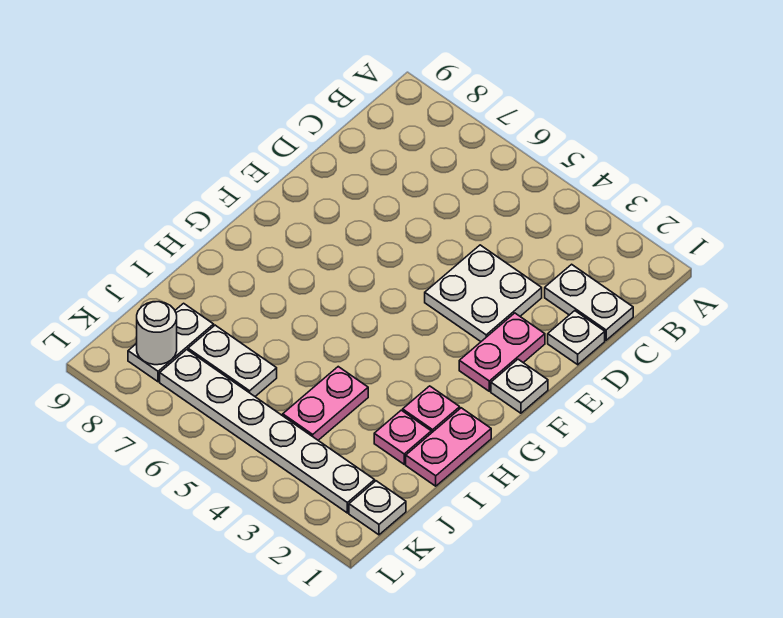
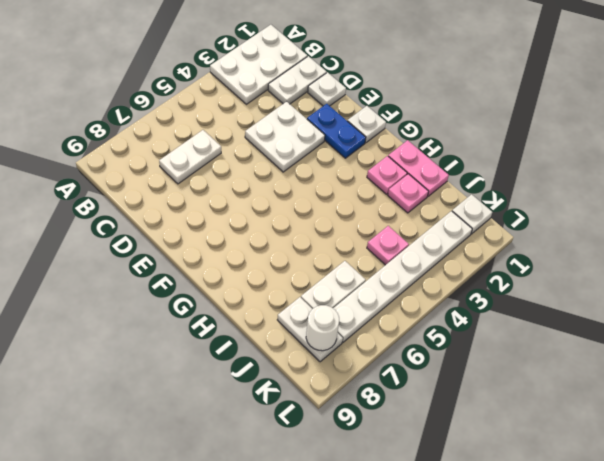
none -> white 2x3 plate [210,25,307,104]
none -> white 1x2 plate [159,130,221,184]
pink 1x2 plate [459,313,545,391] -> blue 1x2 plate [307,104,366,158]
pink 1x2 plate [283,367,368,440] -> pink 1x1 plate [367,226,409,265]

